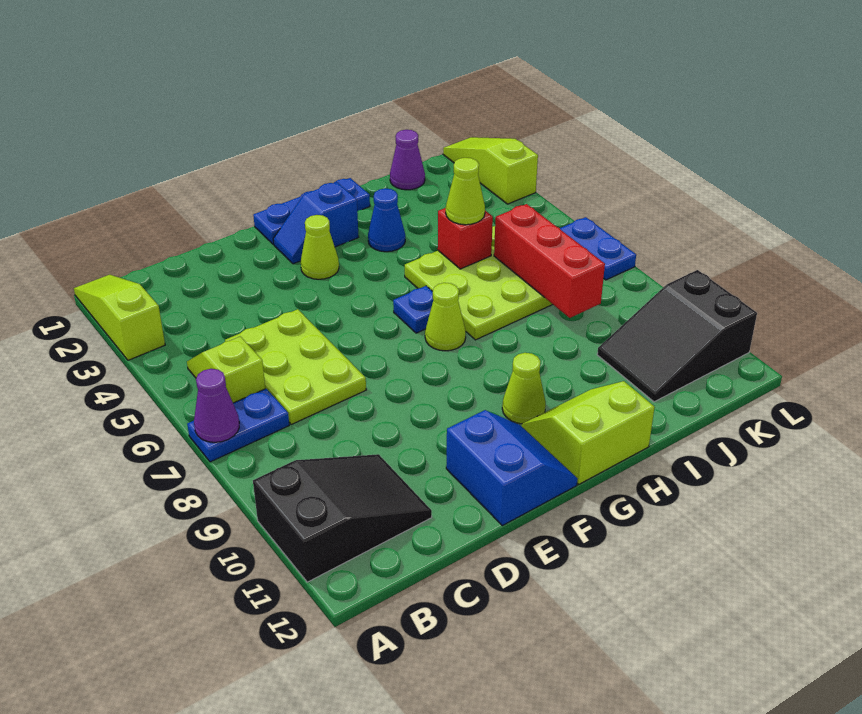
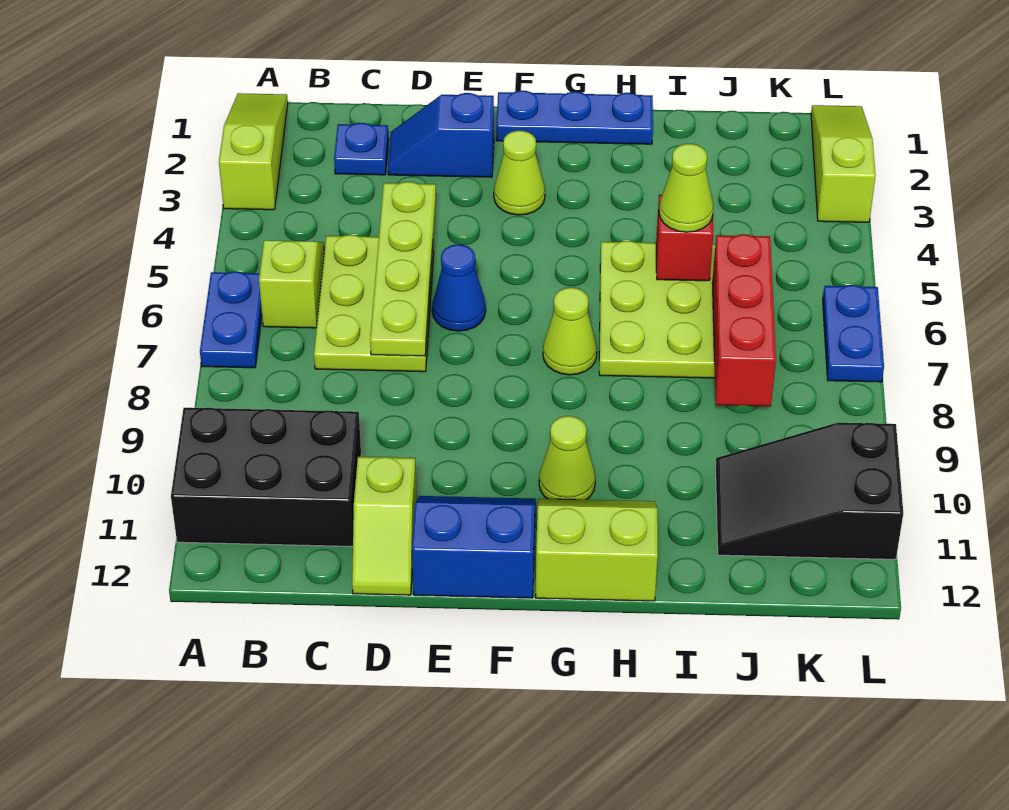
blue 1x2 plate [187,389,289,462] -> blue 1x2 plate turned to [200,272,262,368]
purple 1x1 cone [194,369,239,442] -> none
black 2x3 slope [253,454,432,582] -> black 2x3 brick [171,408,361,547]
none -> lime 1x4 plate [370,182,436,356]
none -> lime 1x2 slope [352,457,417,595]
blue 2x2 slope [446,410,578,525] -> blue 2x2 slope turned to [412,496,536,598]
blue 1x2 slope [273,182,359,264] -> blue 1x2 slope moved to [388,93,494,177]
blue 1x1 plate [393,286,433,333] -> blue 1x1 plate moved to [334,123,389,175]
blue 1x1 cone [368,188,405,252] -> blue 1x1 cone moved to [432,245,486,331]
purple 1x1 cone [390,130,425,190] -> none

